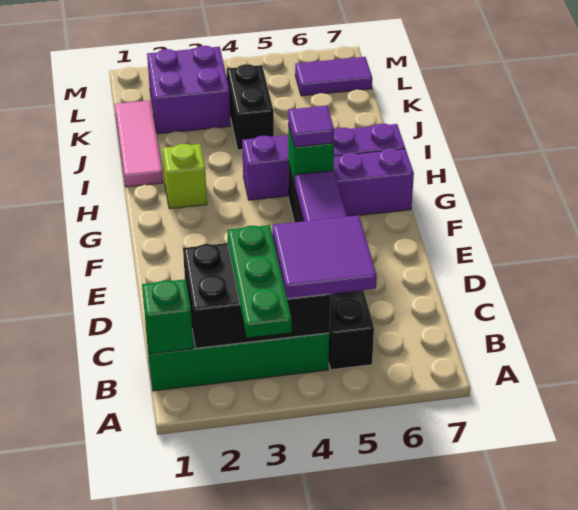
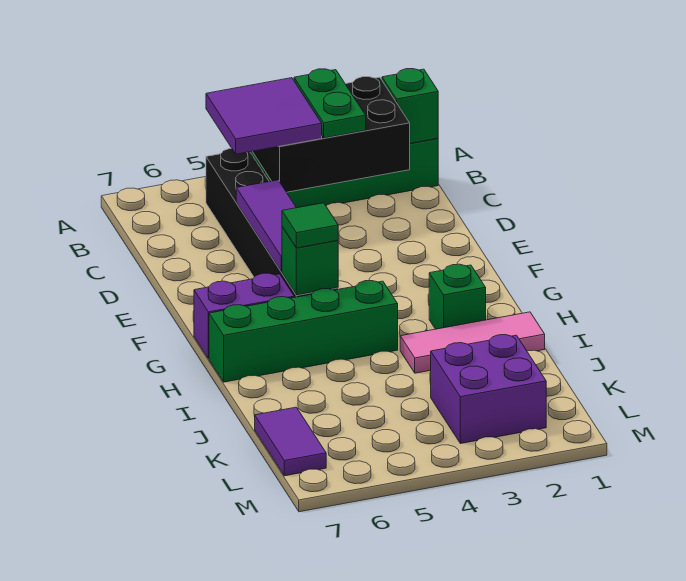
green 1x3 plate [227,225,292,338] -> green 1x2 plate [294,69,366,138]
purple 1x1 tile [288,106,334,147] -> green 1x1 tile [282,203,338,248]
lime 1x1 brick [163,144,207,209] -> green 1x1 brick [429,264,486,329]
purple 1x4 brick [242,123,405,200] -> green 1x4 brick [209,281,398,382]
pink 1x3 tile [115,100,163,187] -> pink 1x3 tile turned to [400,312,545,373]
black 1x2 brick [227,64,274,150] -> none
purple 1x2 tile [295,57,372,96] -> purple 1x2 tile turned to [255,407,326,476]

